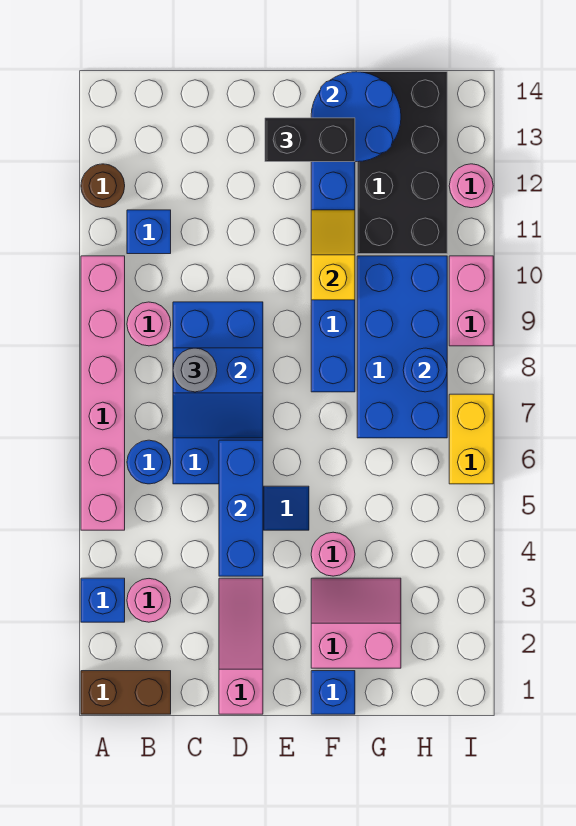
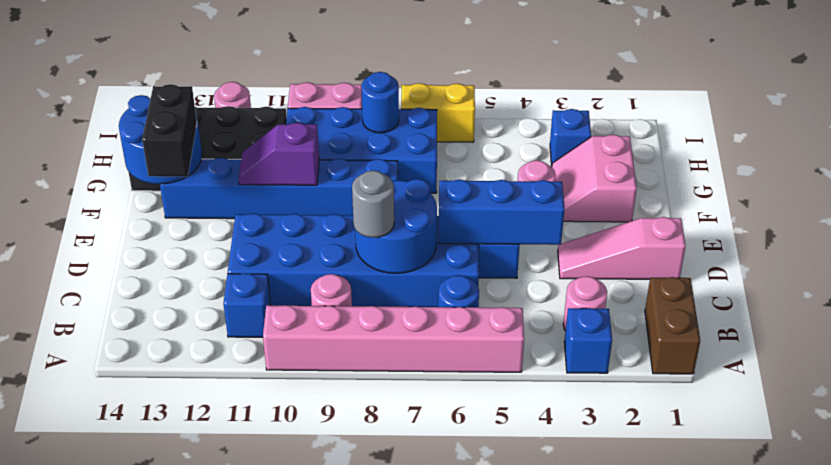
brown 1x1 round brick [81,164,125,208] -> none
blue 2x4 brick [173,302,263,484] -> blue 2x6 brick [228,213,479,307]
blue 2x2 slope [173,348,263,438] -> blue 2x2 round brick [355,179,437,273]
blue 1x1 brick [311,671,355,714] -> blue 1x1 brick moved to [550,109,591,166]
yellow 1x2 slope [311,210,355,300] -> purple 1x2 slope [239,123,319,185]

